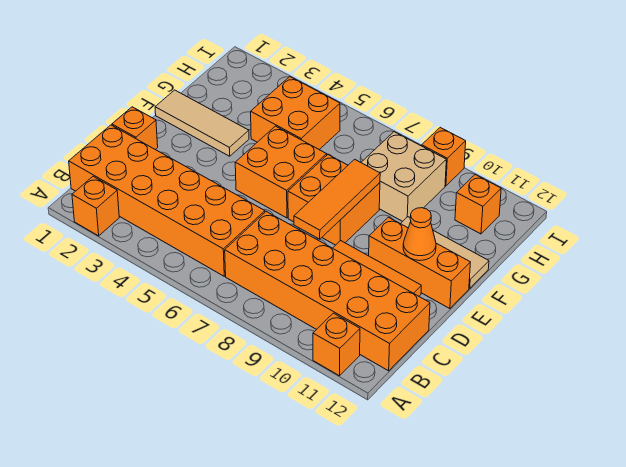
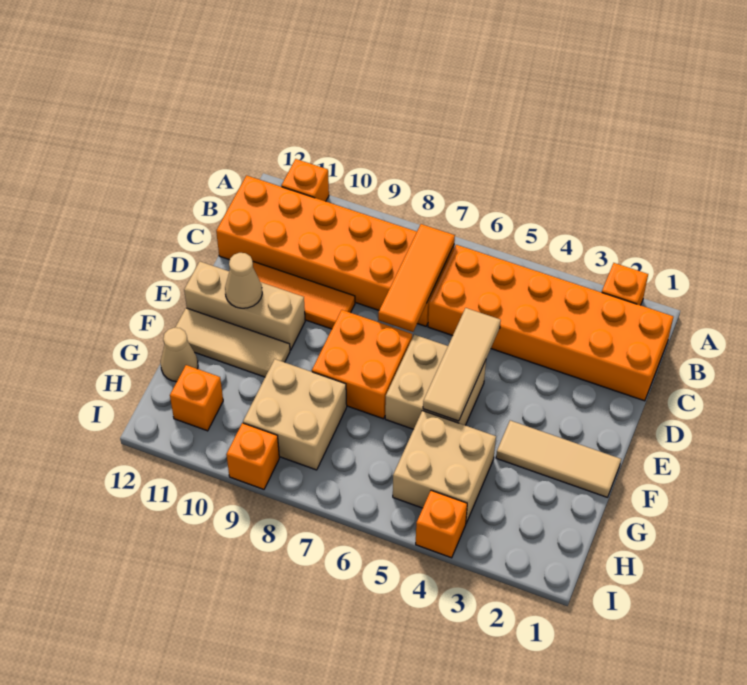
orange 1x1 brick [112,107,158,150] -> orange 1x1 brick moved to [416,490,467,558]
none -> tan 1x3 tile [423,308,501,421]
orange 1x3 tile [294,159,380,239] -> orange 1x3 tile moved to [378,224,455,332]
orange 2x2 brick [235,126,327,218] -> tan 2x2 brick [385,335,486,429]
orange 1x3 brick [369,217,470,309] -> tan 1x3 brick [184,262,305,350]
orange 1x1 cone [403,208,436,261] -> tan 1x1 cone [225,253,262,308]
orange 2x2 brick [251,77,340,150] -> tan 2x2 brick [393,411,496,523]
none -> tan 1x1 cone [161,328,198,382]

